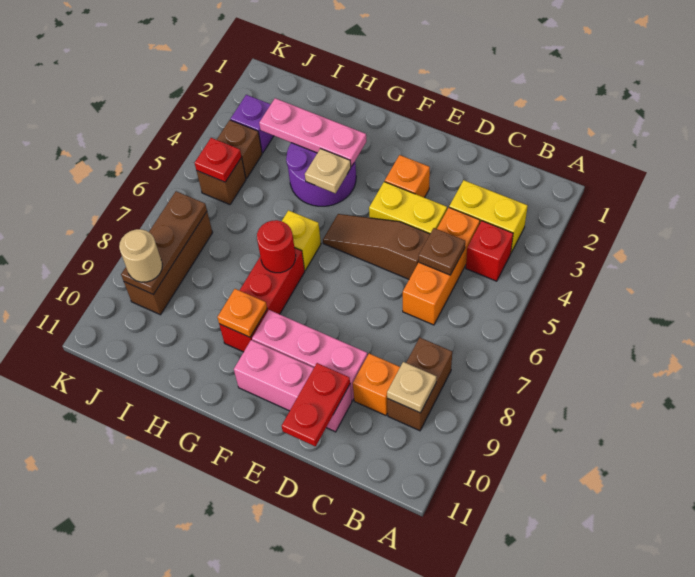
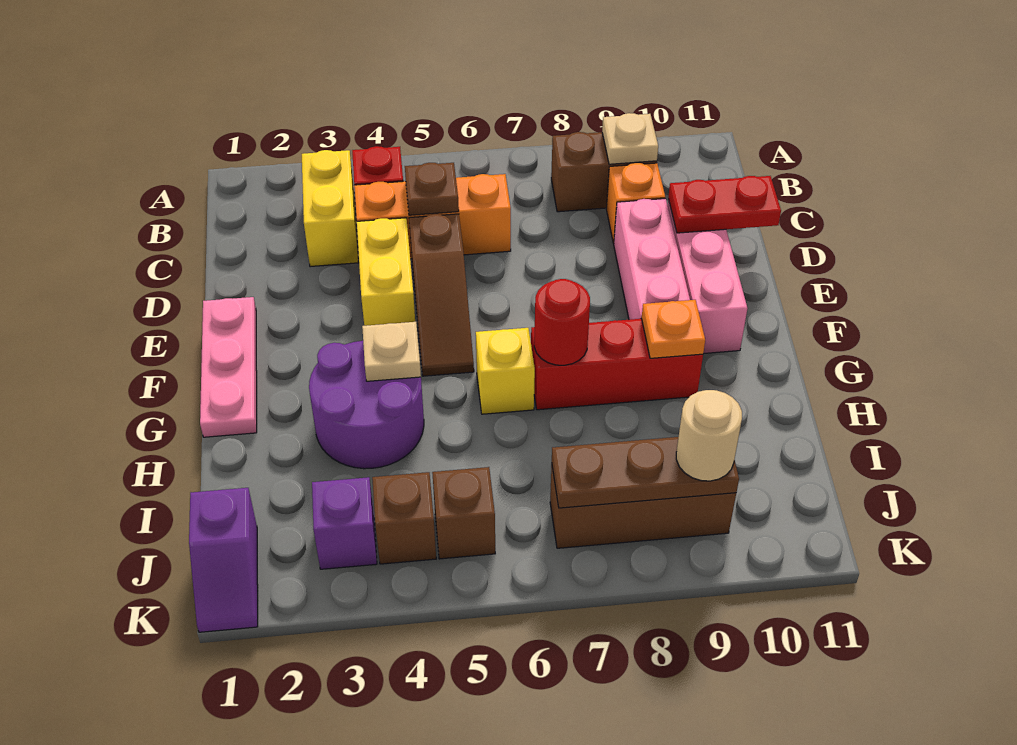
orange 1x1 brick [385,155,430,198] -> none
pink 1x3 plate [259,98,366,167] -> pink 1x3 plate moved to [200,297,257,437]
none -> purple 1x2 slope [189,488,258,632]
red 1x1 plate [195,138,241,182] -> none

